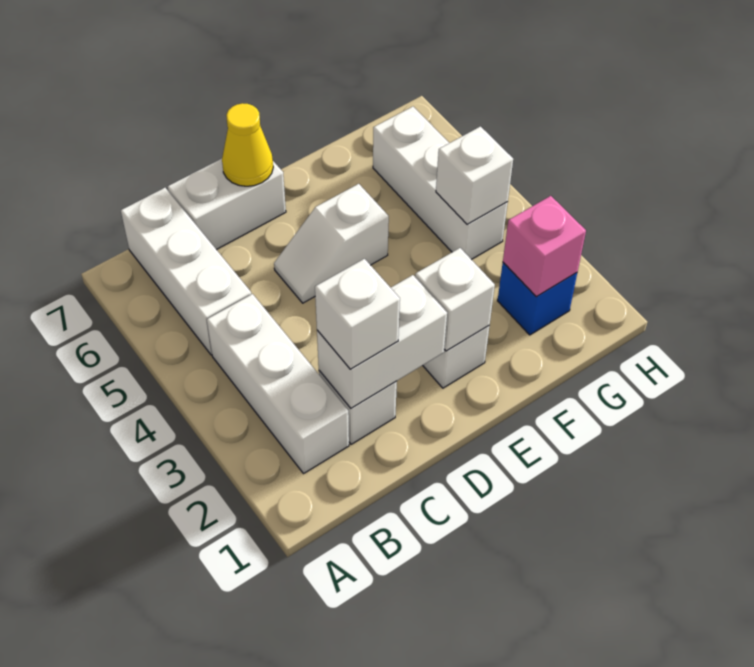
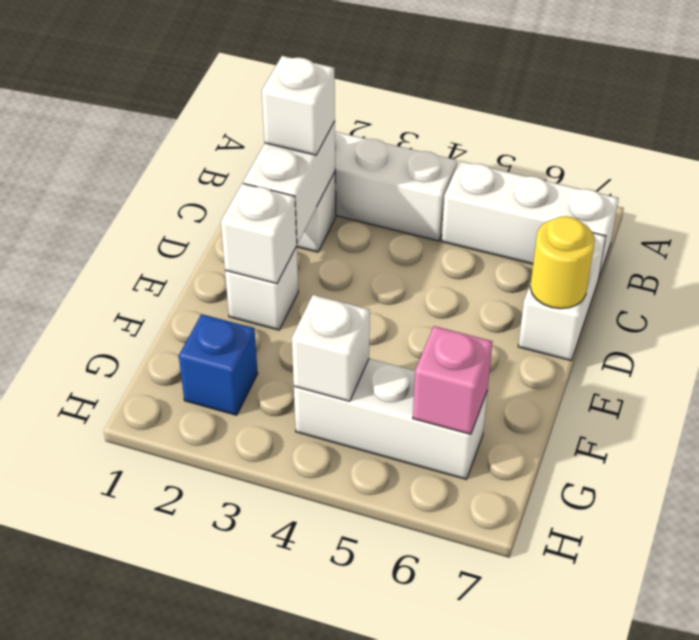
white 1x2 slope [274,184,389,303] -> none
yellow 1x1 cone [222,103,273,186] -> yellow 1x1 round brick [530,216,595,309]
pink 1x1 brick [503,196,586,297] -> pink 1x1 brick moved to [413,326,493,434]

